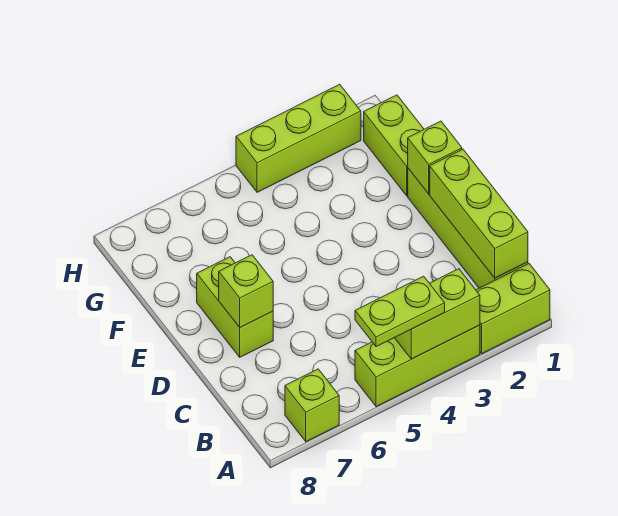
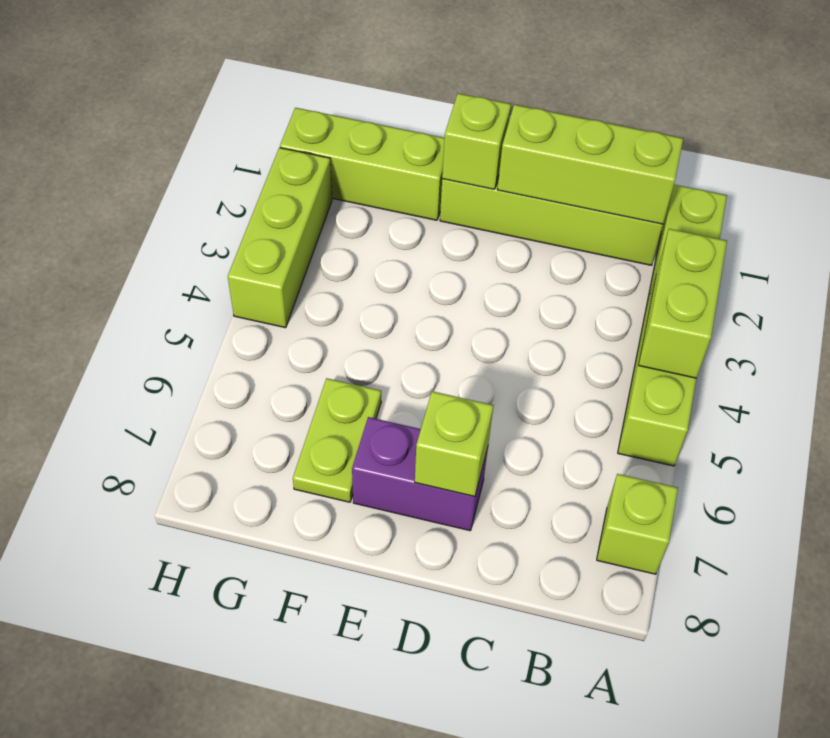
lime 1x2 plate [355,276,445,347] -> lime 1x2 plate moved to [293,378,381,502]
lime 1x2 brick [197,257,273,357] -> purple 1x2 brick [352,417,488,531]
lime 1x2 brick [364,95,424,196] -> lime 1x3 brick [280,108,445,220]

